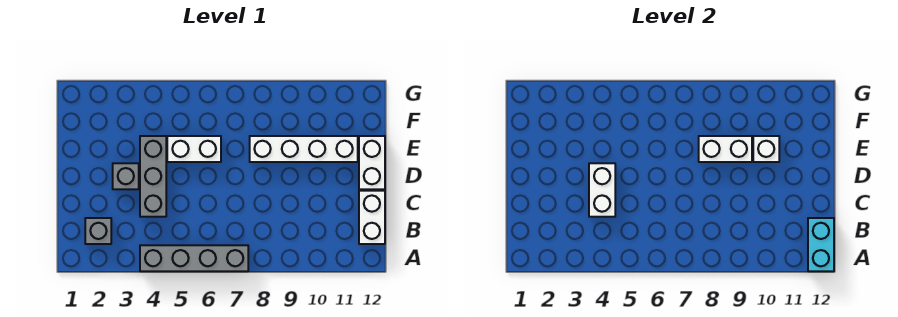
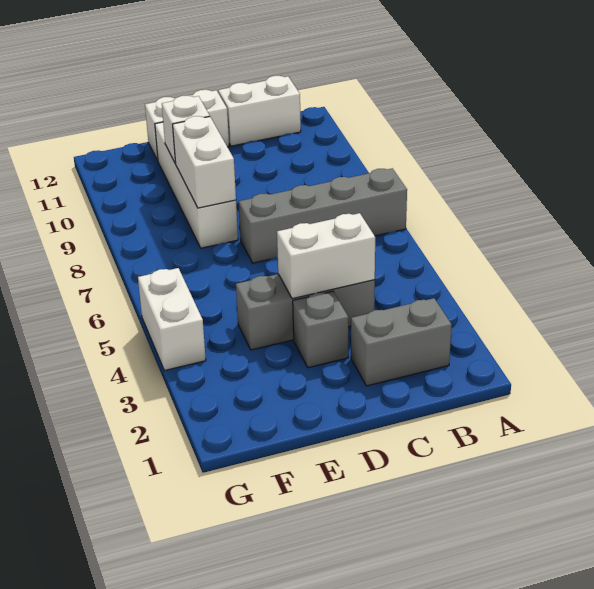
grey 1x4 brick [140,245,248,271] -> grey 1x4 brick turned to [239,168,407,263]
cyan 1x2 brick [808,218,834,271] -> none
grey 1x1 brick [85,218,111,244] -> grey 1x2 brick [351,298,452,386]
white 1x2 brick [167,136,221,162] -> white 1x2 brick moved to [138,268,206,371]

